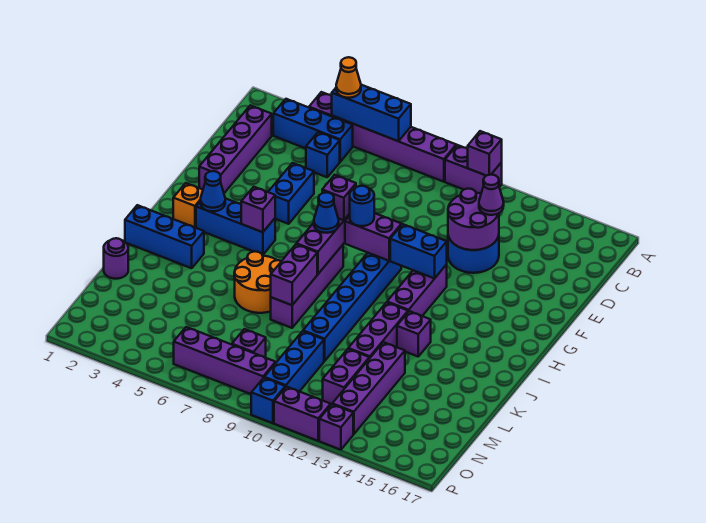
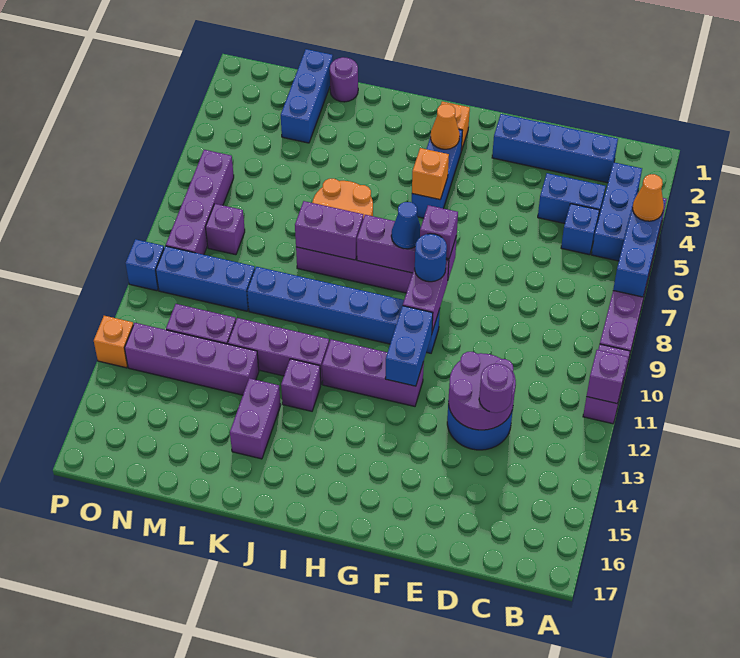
purple 1x4 brick [199,105,272,193] -> blue 1x4 brick [492,114,618,183]
purple 1x1 cone [479,175,504,215] -> purple 1x1 round brick [479,364,514,413]
blue 1x2 brick [268,163,314,224] -> blue 1x2 brick moved to [538,173,606,224]
blue 1x1 cone [201,171,225,211] -> orange 1x1 cone [430,104,460,149]
purple 1x1 brick [241,187,275,232] -> orange 1x1 brick [412,148,449,200]
blue 1x3 brick [125,205,204,268] -> blue 1x3 brick moved to [281,49,333,143]
purple 1x2 brick [274,387,331,441] -> purple 1x2 brick moved to [230,378,281,459]
purple 1x1 brick [319,404,353,450] -> orange 1x1 brick [94,316,133,368]

